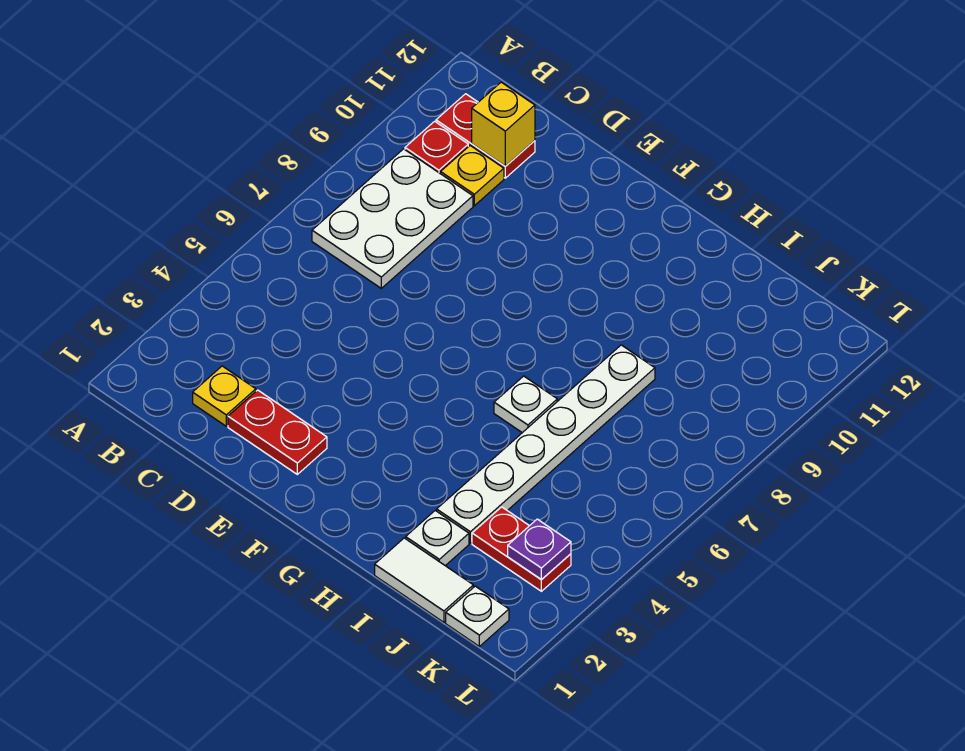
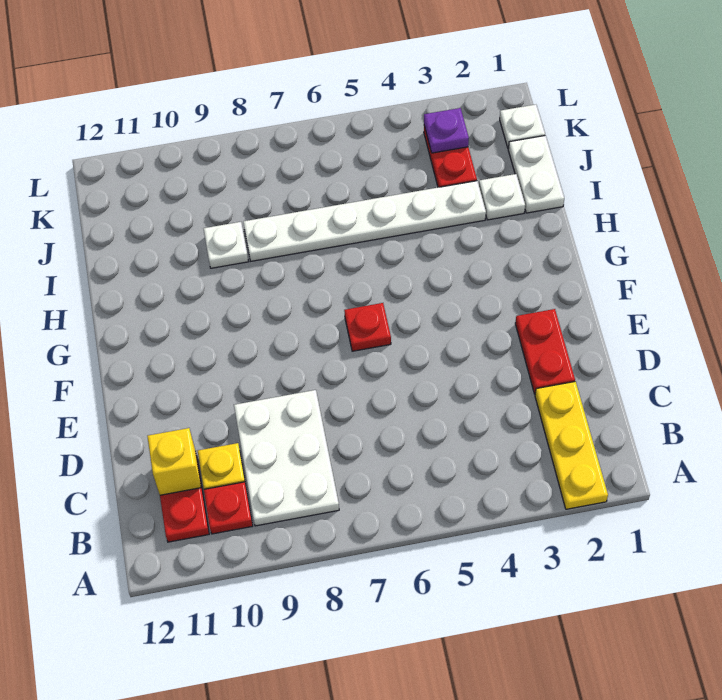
white 2x3 plate [312,149,473,288] -> white 2x3 plate turned to [234,390,339,526]
yellow 1x1 plate [193,366,256,426] -> yellow 1x3 plate [535,381,608,509]
none -> red 1x1 plate [344,303,391,351]
white 1x1 plate [494,376,557,433] -> white 1x1 plate moved to [204,222,248,268]
white 1x2 tile [375,538,473,622] -> white 1x2 plate [508,136,564,213]

